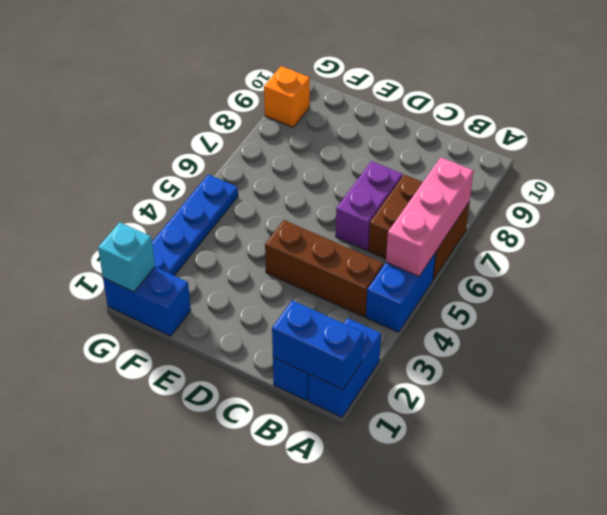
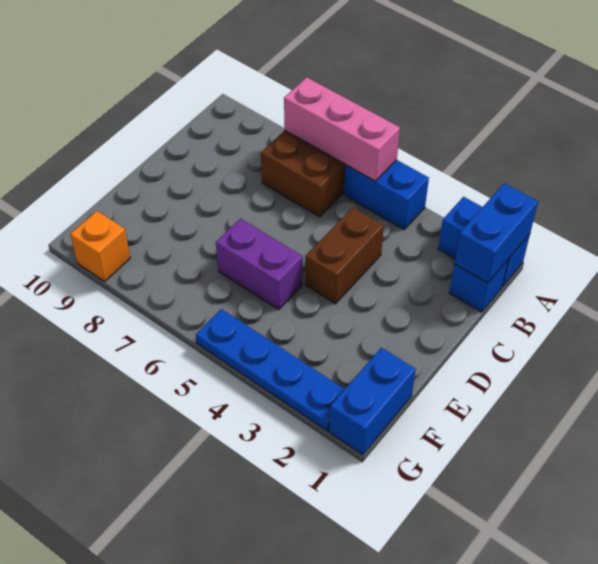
brown 1x3 brick [265,220,383,317] -> brown 1x2 brick [305,208,384,304]
purple 1x2 brick [336,161,402,250] -> purple 1x2 brick moved to [216,219,303,310]
cyan 1x1 brick [98,222,155,292] -> none

